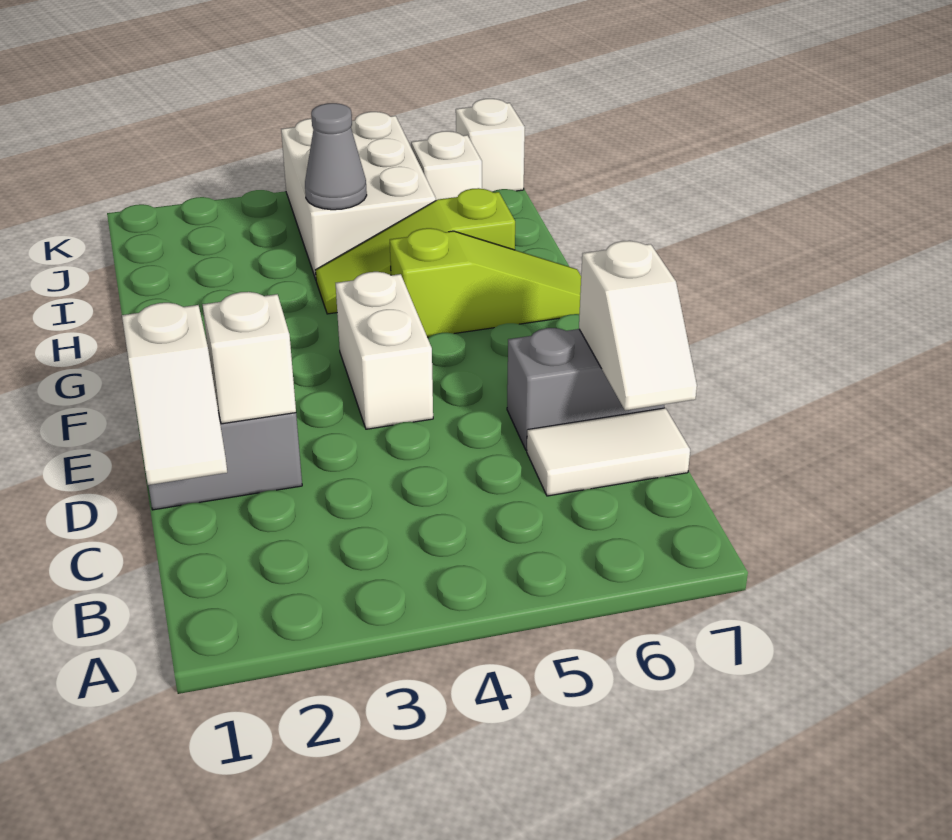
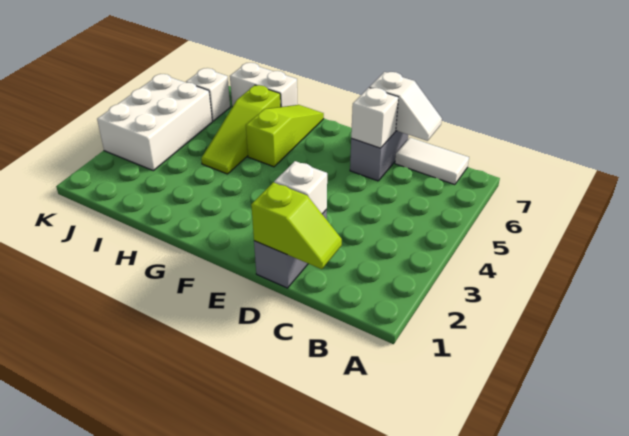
white 1x2 slope [122,303,227,485] -> lime 1x2 slope [251,182,342,269]
white 1x2 tile [527,408,690,496] -> white 1x2 tile turned to [395,138,469,185]
white 1x2 brick [336,272,433,429] -> white 1x2 brick moved to [230,63,297,107]
white 2x3 brick [281,112,436,279] -> white 2x3 brick turned to [97,74,212,171]
grey 1x1 cone [305,103,367,210] -> none
white 1x1 brick [456,99,525,192] -> white 1x1 brick moved to [351,88,398,148]

